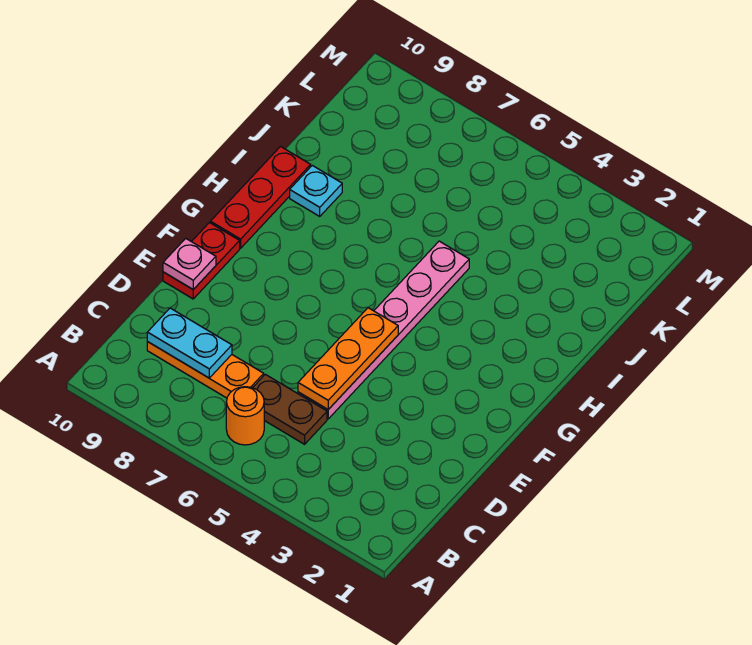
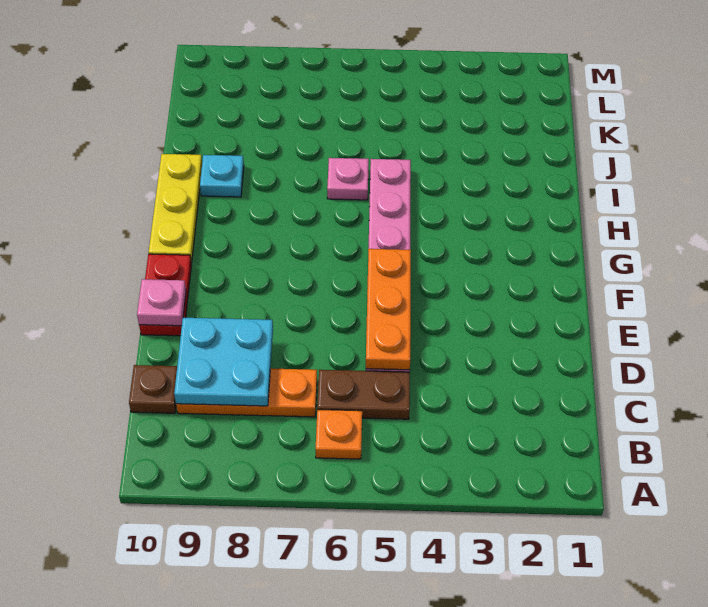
orange 1x1 round brick [226,387,264,445] -> orange 1x1 plate [316,410,362,459]
cyan 1x2 plate [147,308,232,378] -> cyan 2x2 plate [174,318,273,406]
none -> brown 1x1 plate [129,365,177,413]
red 1x3 plate [210,147,311,248] -> yellow 1x3 plate [149,154,202,263]
none -> pink 1x1 plate [327,158,369,200]

